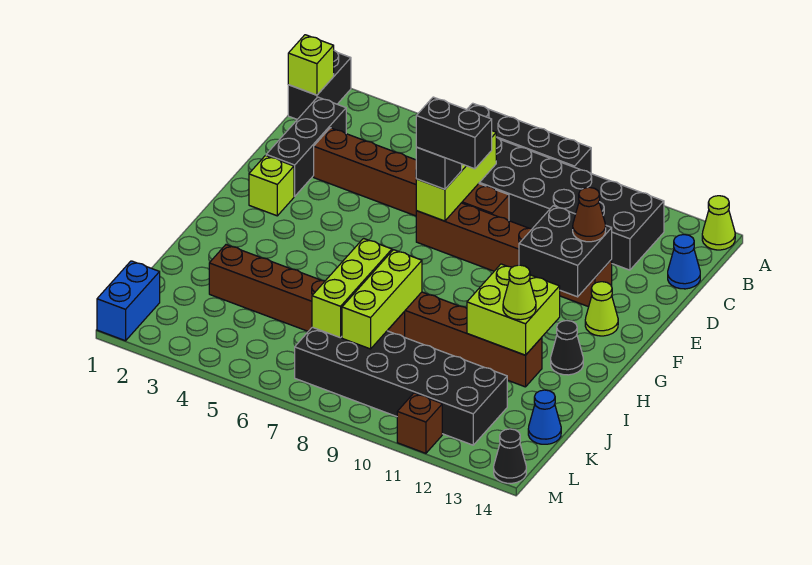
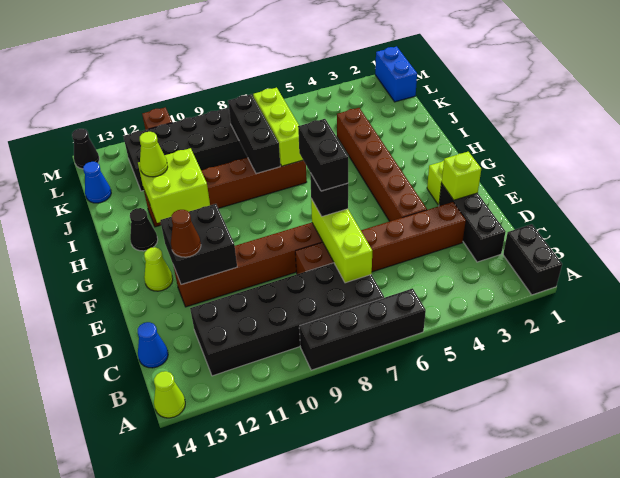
lime 1x1 brick [288,35,334,95] -> lime 1x1 brick moved to [442,152,481,200]
black 1x2 brick [416,97,492,169] -> black 1x2 brick turned to [298,119,348,191]
lime 1x3 brick [342,250,422,349] -> black 1x3 brick [228,94,280,174]
brown 1x6 brick [209,245,405,337] -> brown 1x6 brick turned to [337,108,427,221]

